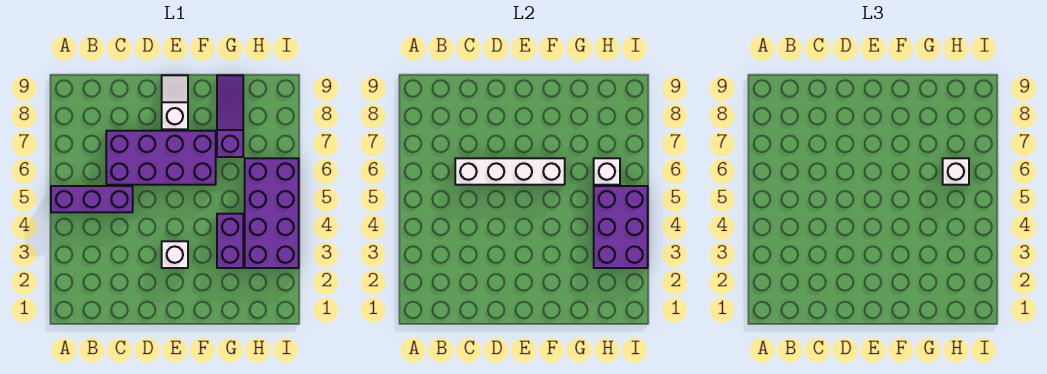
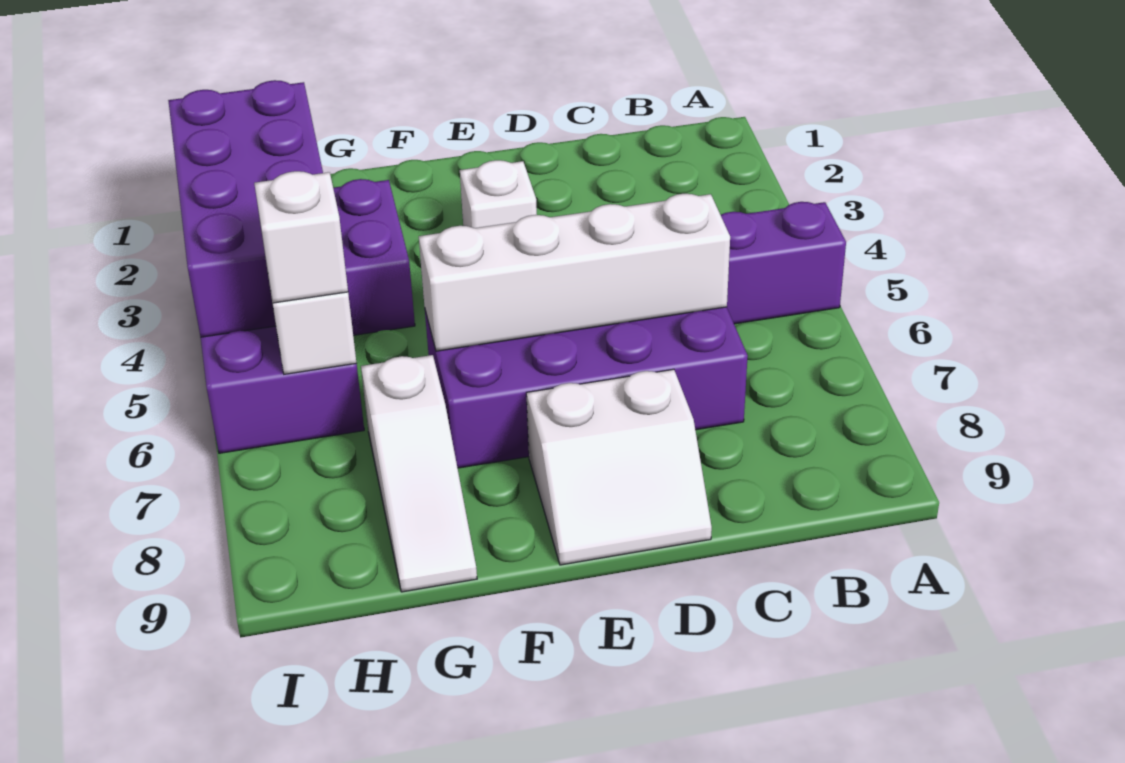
white 1x2 slope [162,75,188,129] -> white 2x2 slope [526,369,712,565]
purple 1x3 slope [217,75,243,157] -> white 1x3 slope [361,355,477,592]
purple 2x3 brick [594,186,648,268] -> purple 2x4 brick [168,80,323,337]

